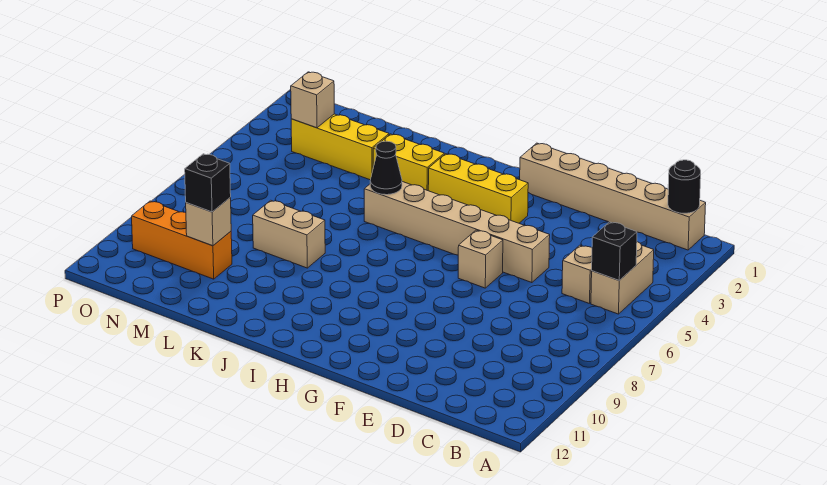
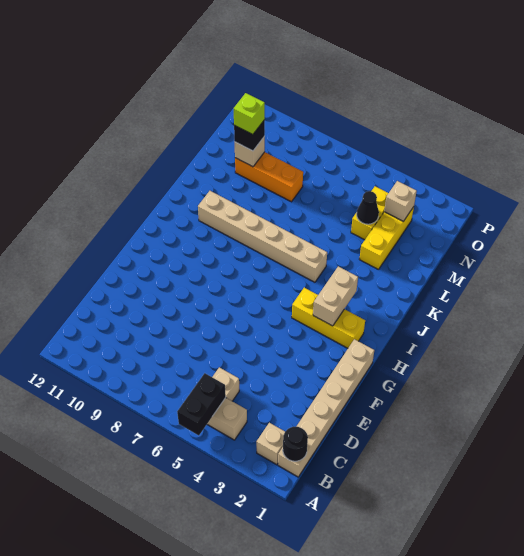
black 1x1 brick [592,222,637,280] -> black 1x2 brick [177,373,226,435]
tan 1x6 brick [364,182,550,283] -> tan 1x6 brick turned to [198,191,327,282]
tan 1x1 brick [458,230,503,288] -> tan 1x1 brick moved to [257,423,285,465]
yellow 1x3 brick [428,154,528,223] -> yellow 1x3 brick turned to [292,288,365,348]
yellow 1x2 brick [373,134,444,191] -> yellow 1x2 brick moved to [351,186,388,240]
black 1x1 cone [370,141,402,195] -> black 1x1 cone moved to [357,191,379,224]
tan 1x2 brick [253,200,325,268] -> tan 1x2 brick moved to [313,266,358,326]
orange 1x3 brick [132,201,232,279] -> orange 1x3 brick turned to [235,152,303,202]
none -> lime 1x1 brick [234,93,265,135]

